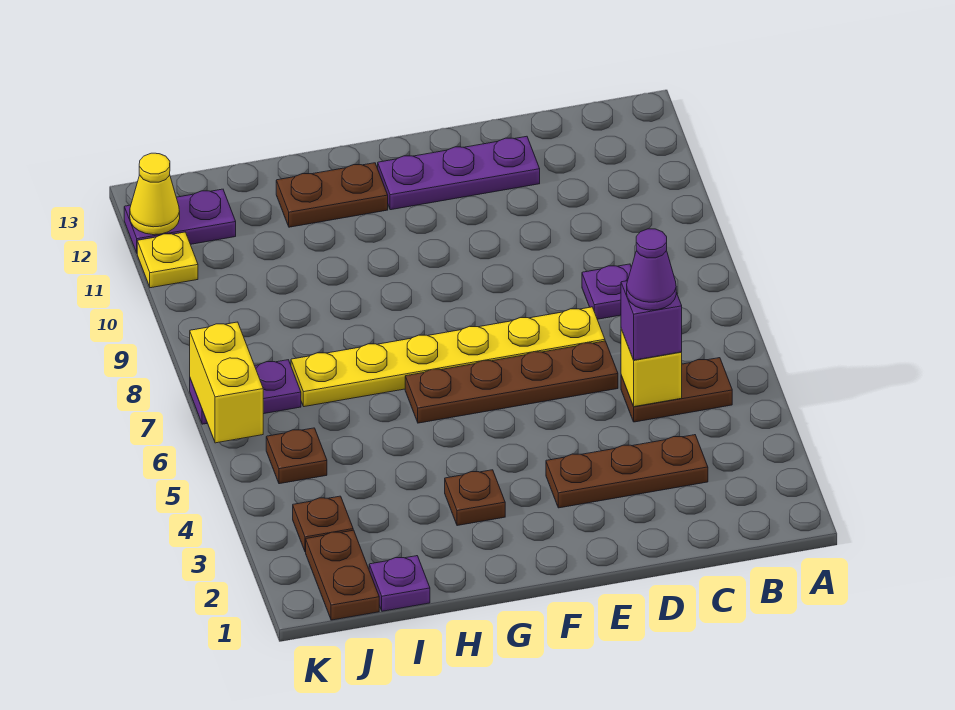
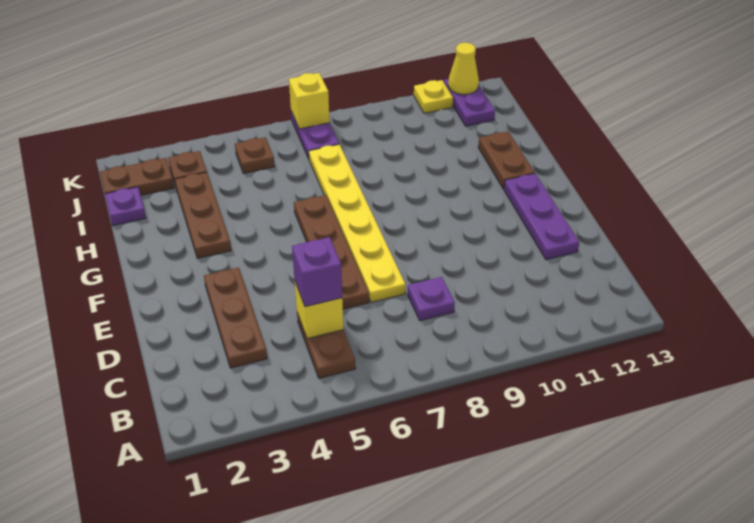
purple 1x1 cone [627,229,676,310] -> none
brown 1x1 plate [445,470,505,526] -> brown 1x3 plate [175,172,231,258]
yellow 1x2 brick [190,322,263,443] -> yellow 1x1 brick [289,73,330,129]

